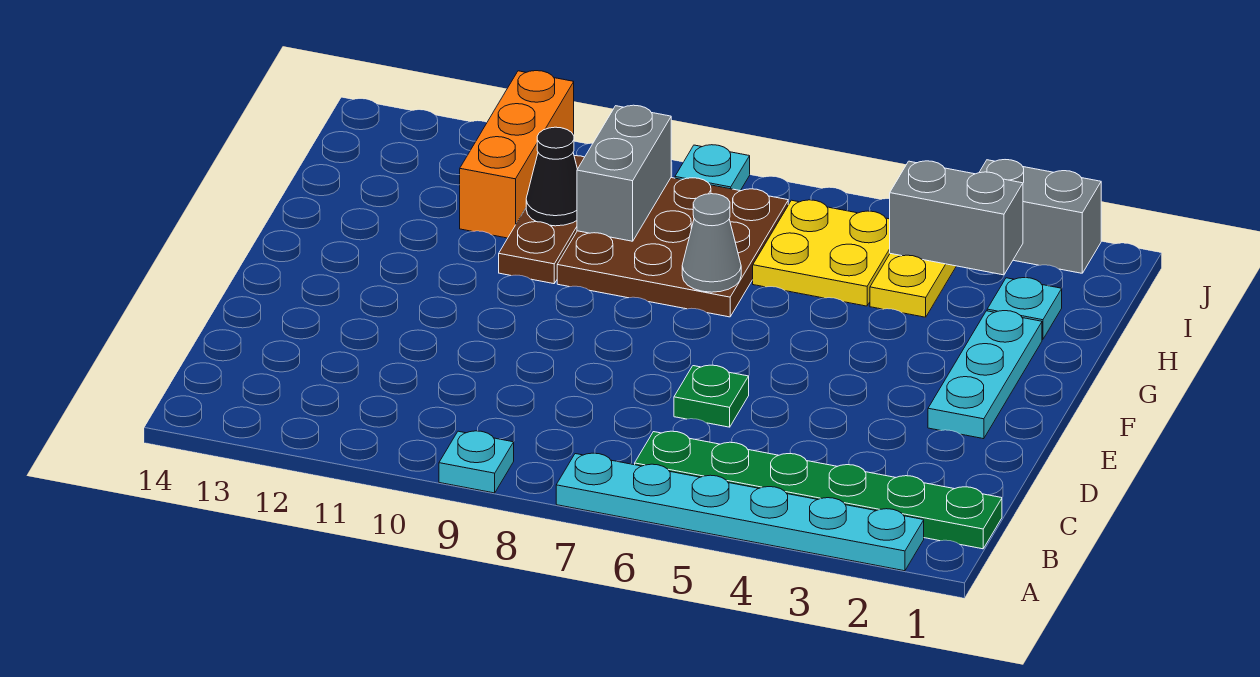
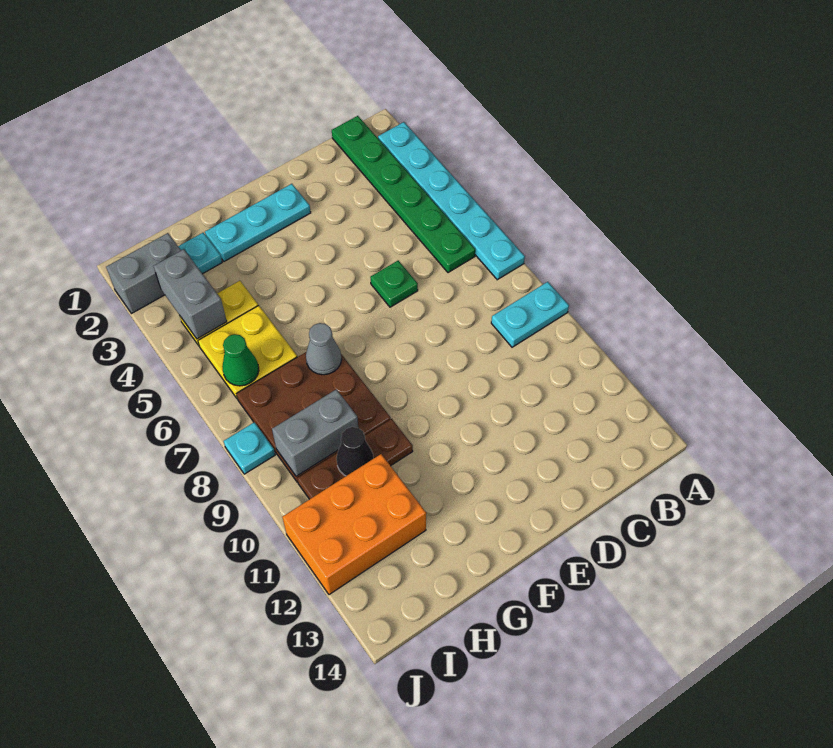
cyan 1x1 plate [439,431,514,493] -> cyan 1x2 plate [491,282,569,347]
orange 1x3 brick [460,71,574,238] -> orange 2x3 brick [283,454,426,595]
none -> green 1x1 cone [222,334,259,386]
grey 1x2 brick [979,160,1101,273] -> grey 1x2 brick turned to [106,233,181,314]

